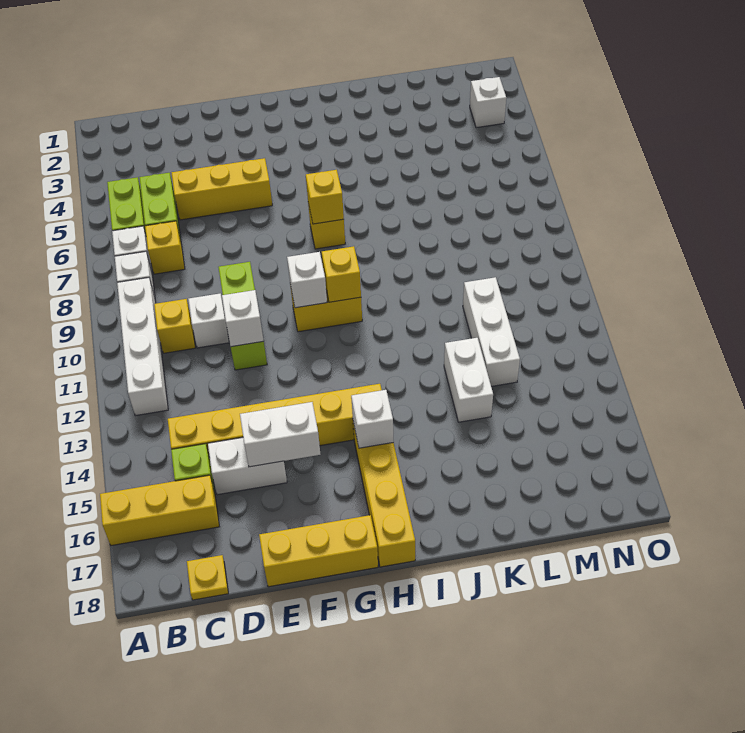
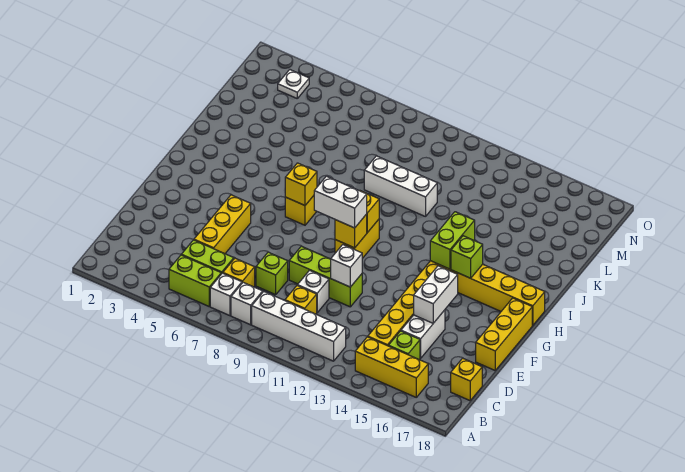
yellow 1x3 brick [100,475,219,546] -> yellow 1x3 brick turned to [355,337,428,397]
yellow 1x1 plate [187,555,228,600] -> yellow 1x1 brick [451,358,482,401]
none -> lime 1x1 brick [256,252,288,295]
white 1x1 brick [287,252,327,308] -> yellow 1x1 brick [335,214,367,248]
none -> lime 1x2 brick [430,212,475,269]
white 1x1 brick [351,390,393,448] -> lime 1x1 brick [451,236,483,278]
white 1x2 brick [444,338,493,422] -> white 1x2 brick moved to [314,176,367,228]
white 1x3 brick [463,277,520,386] -> white 1x3 brick moved to [364,156,437,217]
white 1x1 brick [470,77,506,128] -> white 1x1 plate [278,70,309,98]

